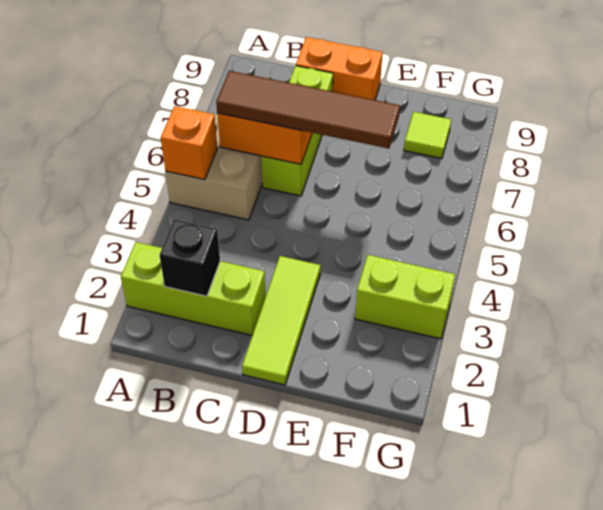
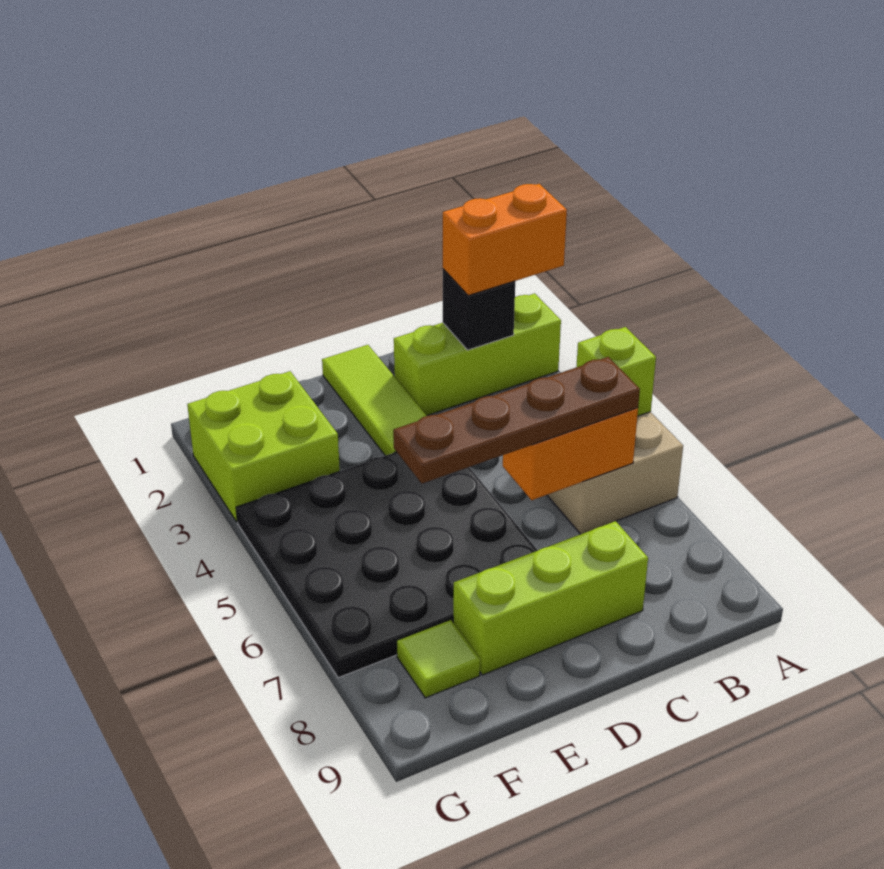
orange 1x1 brick [161,106,217,180] -> lime 1x1 brick [576,327,656,416]
brown 1x4 tile [216,71,400,148] -> brown 1x4 plate [393,357,640,483]
lime 1x3 brick [262,66,333,196] -> lime 1x3 brick turned to [453,521,648,675]
orange 1x2 brick [296,37,383,100] -> orange 1x2 brick moved to [443,184,567,296]
none -> black 4x4 plate [236,452,538,678]
lime 1x2 brick [355,255,455,339] -> lime 2x2 brick [187,371,340,522]

